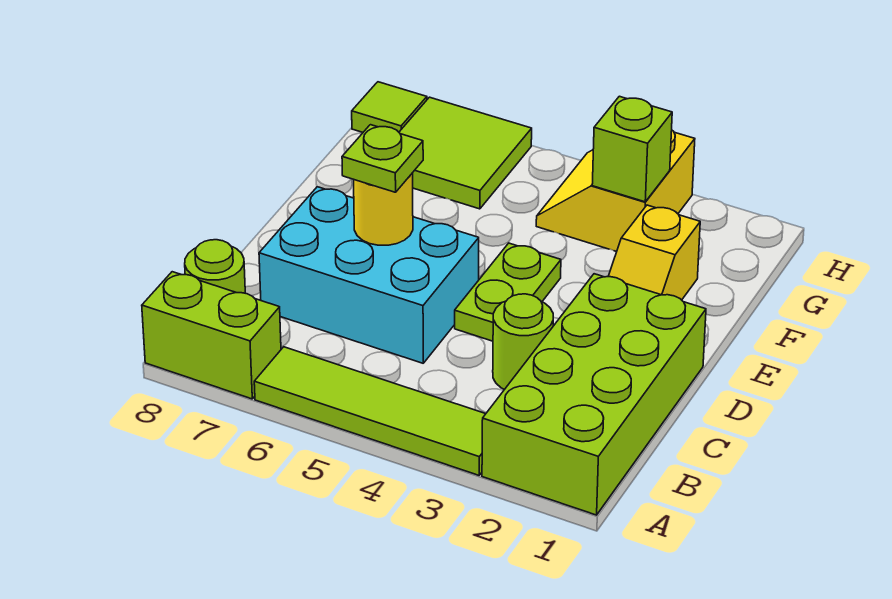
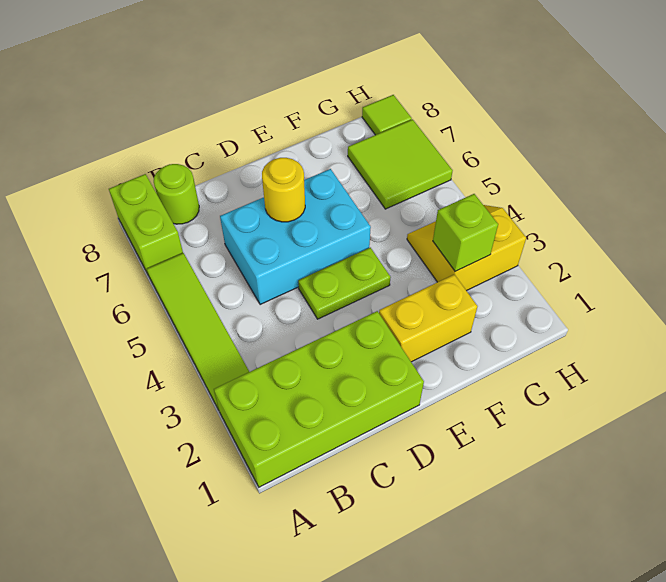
lime 1x1 round brick [493,294,553,390] -> none
cyan 2x3 brick [259,187,479,363] -> cyan 2x3 brick turned to [220,169,371,305]
lime 1x1 plate [342,125,423,192] -> none
yellow 1x2 slope [608,205,700,300] -> yellow 1x2 brick [379,274,477,362]

